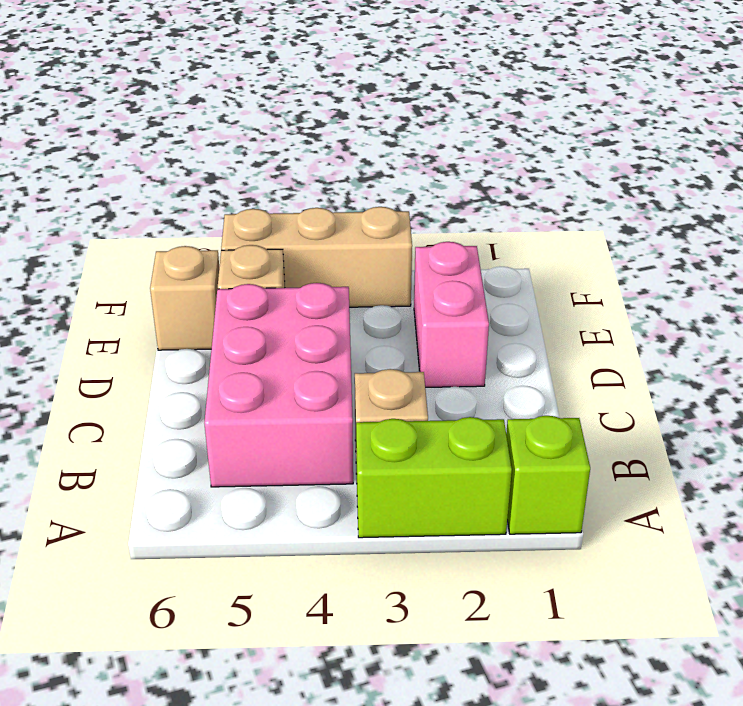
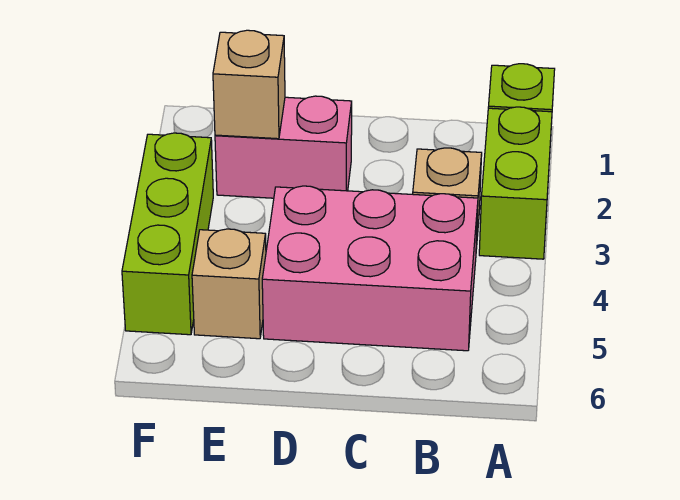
tan 1x1 brick [150,246,219,350] -> tan 1x1 brick moved to [213,30,285,139]
tan 1x3 brick [221,207,412,307] -> lime 1x3 brick [122,133,213,335]

